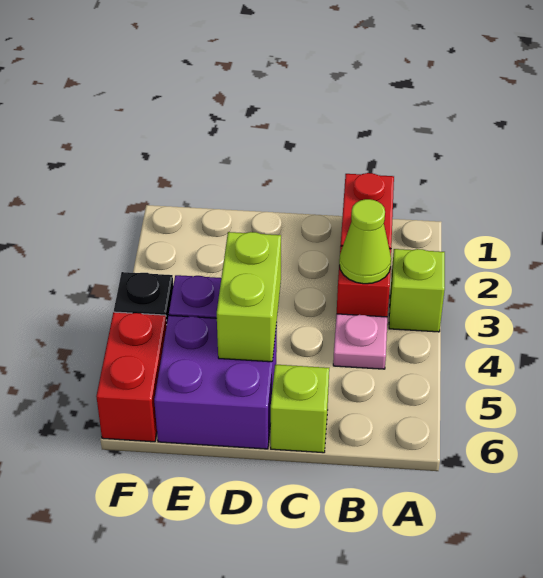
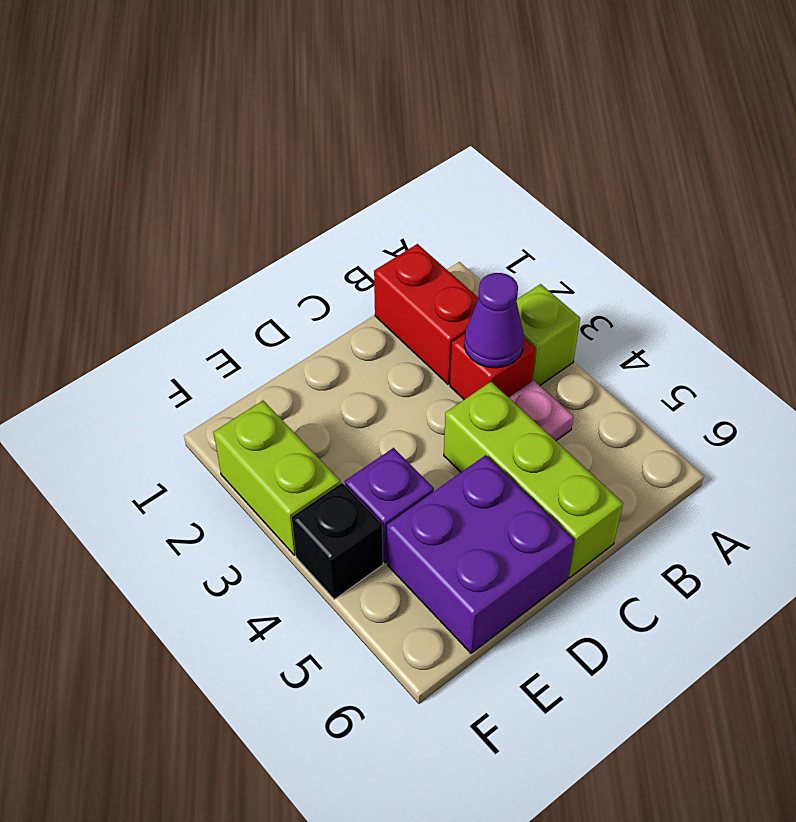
lime 1x1 cone [339,199,391,284] -> purple 1x1 cone [464,273,524,368]
lime 1x1 brick [271,365,329,453] -> lime 1x3 brick [444,382,623,578]
lime 1x2 brick [217,232,281,362] -> lime 1x2 brick moved to [213,401,340,555]
red 1x2 brick [96,312,167,442] -> none

